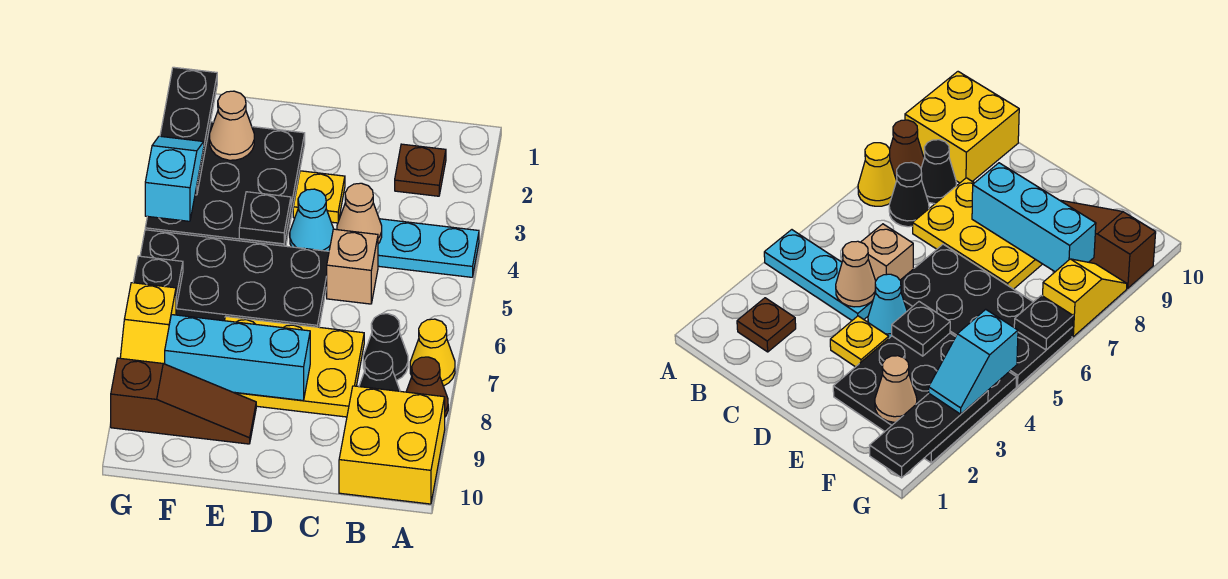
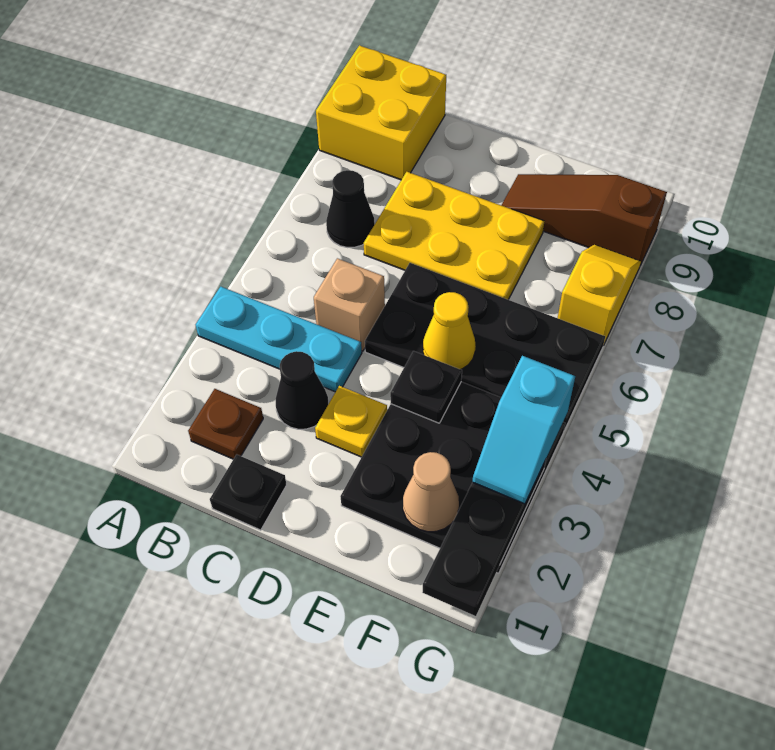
yellow 1x1 cone [410,319,455,386] -> yellow 1x1 cone moved to [423,292,475,370]
brown 1x1 cone [406,357,448,417] -> none
black 1x1 cone [359,351,400,391] -> black 1x1 cone moved to [276,351,328,429]
tan 1x1 cone [337,183,382,244] -> none
cyan 1x1 cone [290,189,333,251] -> none
cyan 1x3 brick [165,315,310,400] -> none
black 1x1 plate [133,256,183,307] -> black 1x1 plate moved to [210,454,287,530]

